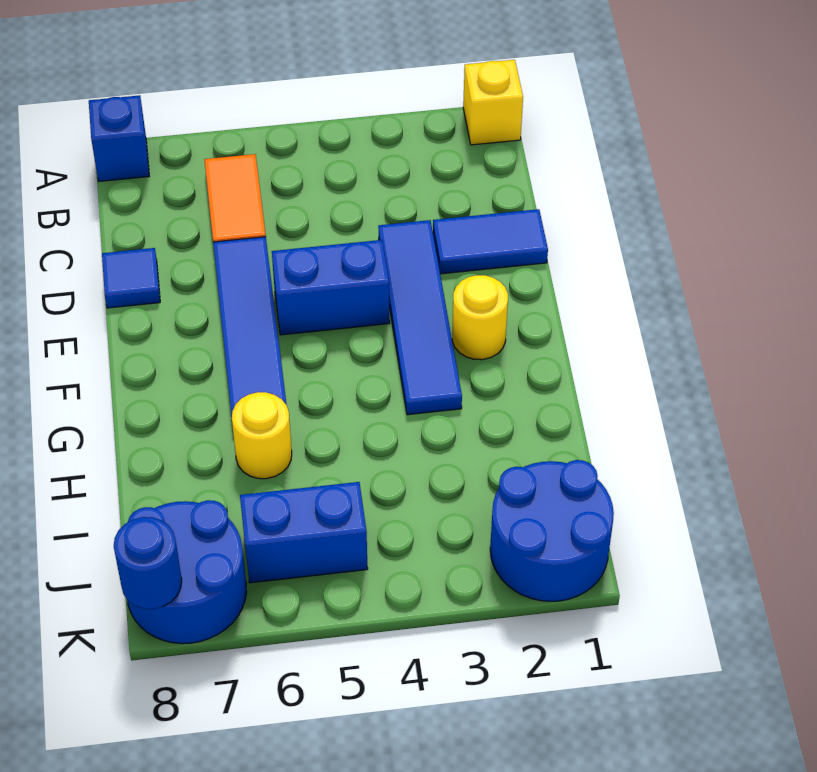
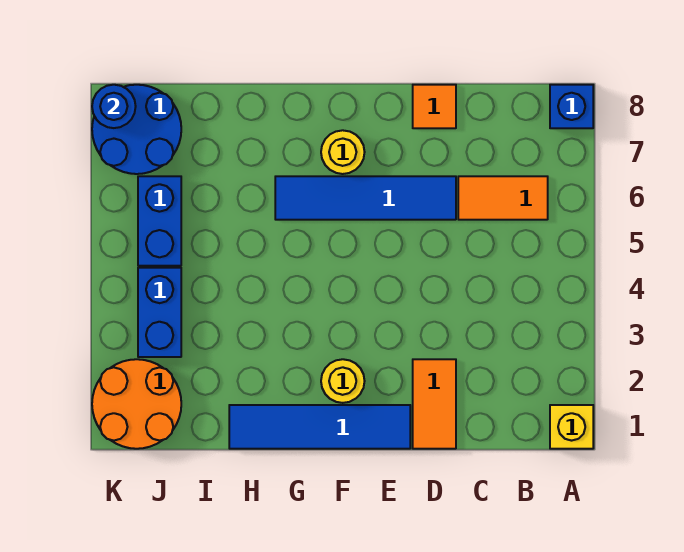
blue 1x2 tile [433,209,548,274] -> orange 1x2 tile [413,359,456,449]
blue 1x4 tile [378,220,462,415] -> blue 1x4 tile moved to [229,405,410,449]
blue 1x1 tile [102,248,160,308] -> orange 1x1 tile [413,85,456,128]
blue 1x2 brick [272,240,390,335] -> blue 1x2 brick moved to [138,268,181,357]
yellow 1x1 round brick [232,392,292,479] -> yellow 1x1 round brick moved to [321,130,365,174]
blue 2x2 round brick [490,460,614,601] -> orange 2x2 round brick [92,359,181,449]

